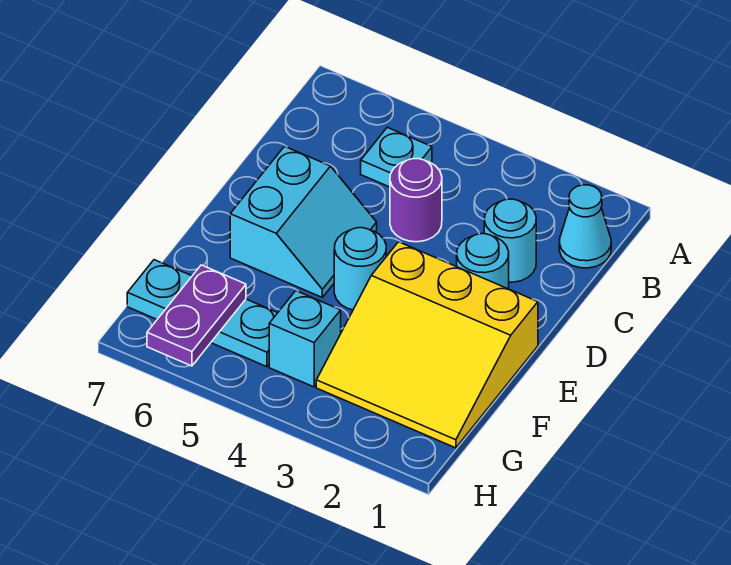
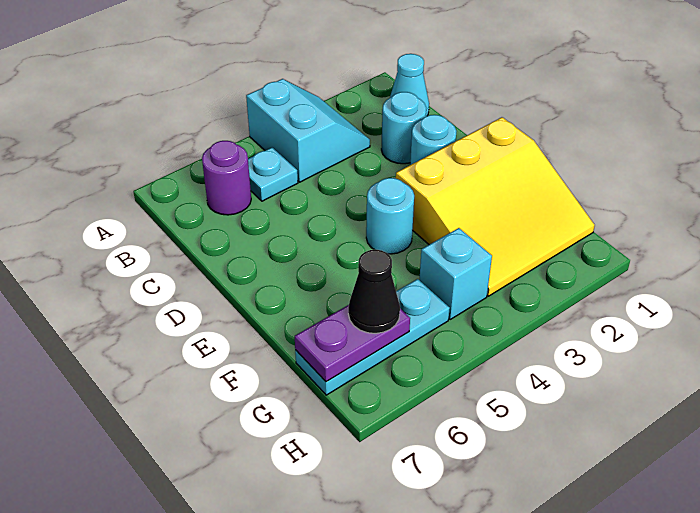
purple 1x1 round brick [390,159,442,242] -> purple 1x1 round brick moved to [202,141,251,215]
cyan 2x2 slope [230,146,377,297] -> cyan 2x2 slope moved to [246,79,370,182]
purple 1x2 plate [147,265,246,366] -> purple 1x2 plate turned to [295,305,410,382]
none -> black 1x1 cone [348,250,400,333]

